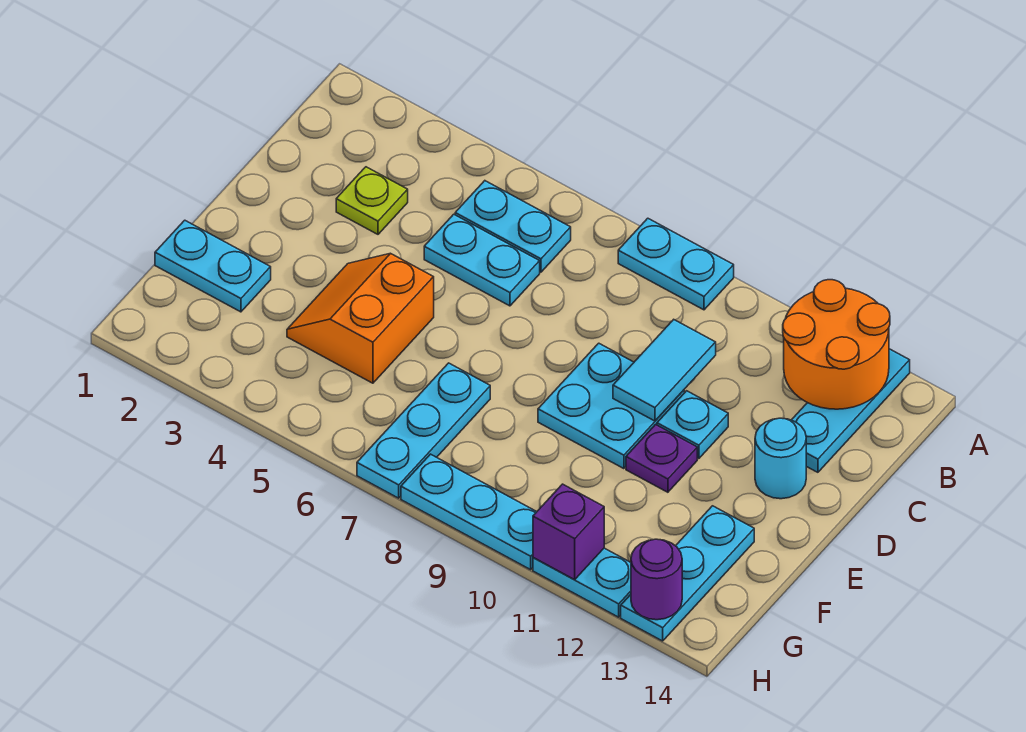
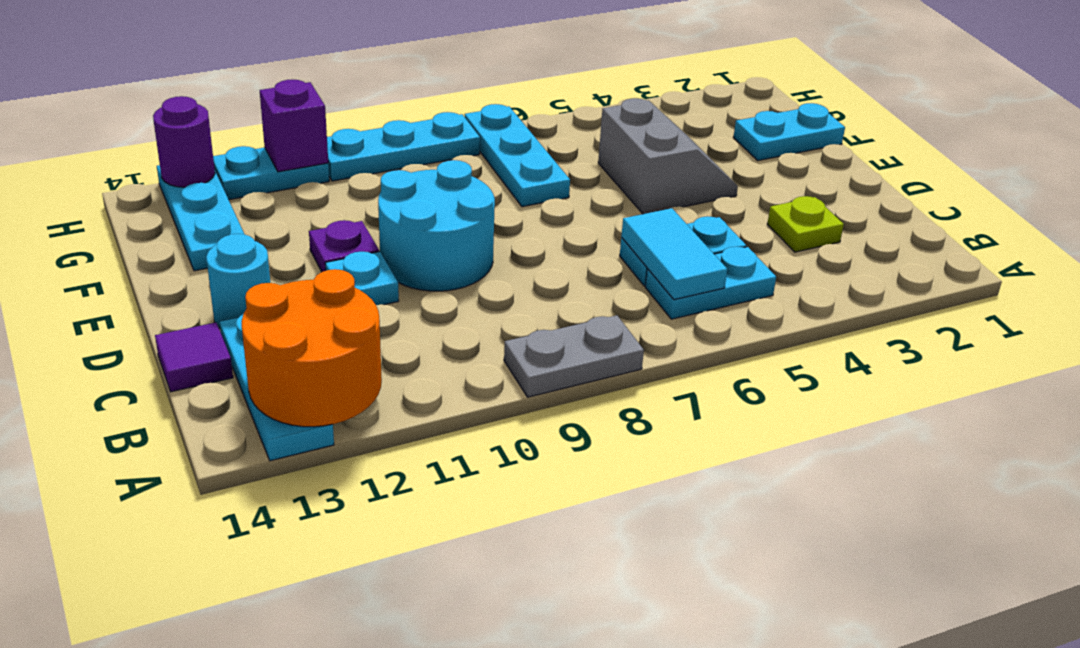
cyan 1x2 plate [618,218,734,310] -> grey 1x2 plate [504,315,644,397]
cyan 1x2 tile [613,320,716,421] -> cyan 1x2 tile moved to [621,208,727,300]
none -> purple 1x1 tile [155,323,233,392]
cyan 2x2 plate [538,343,684,469] -> cyan 2x2 round brick [378,160,495,291]
orange 2x2 slope [287,253,434,383] -> grey 2x2 slope [598,98,738,214]

